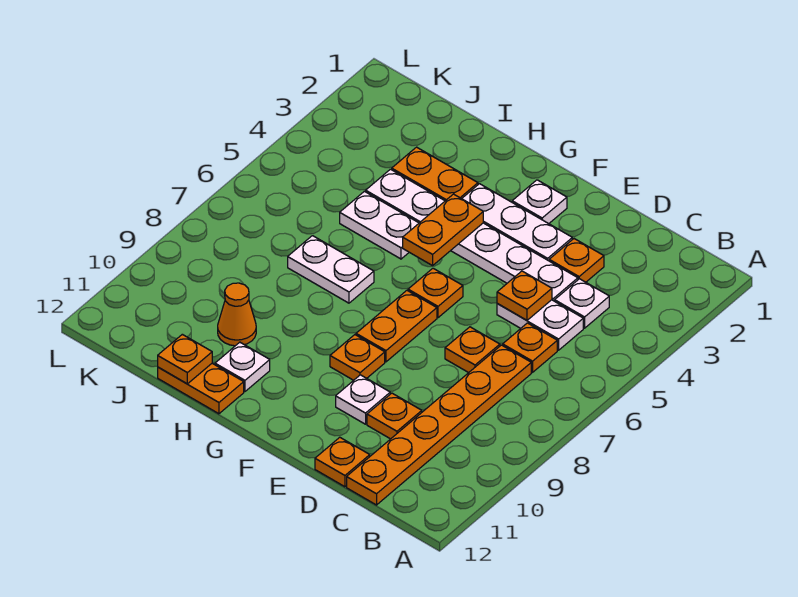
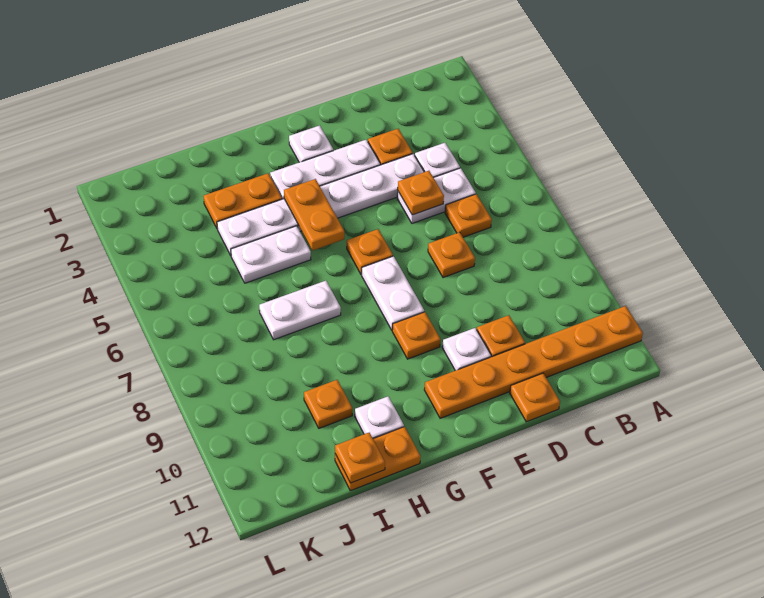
orange 1x6 plate [347,345,531,505] -> orange 1x6 plate turned to [424,306,643,418]
orange 1x2 plate [356,291,437,362] -> white 1x2 plate [362,256,424,330]
orange 1x1 cone [218,283,256,346] -> orange 1x1 plate [304,380,352,428]

